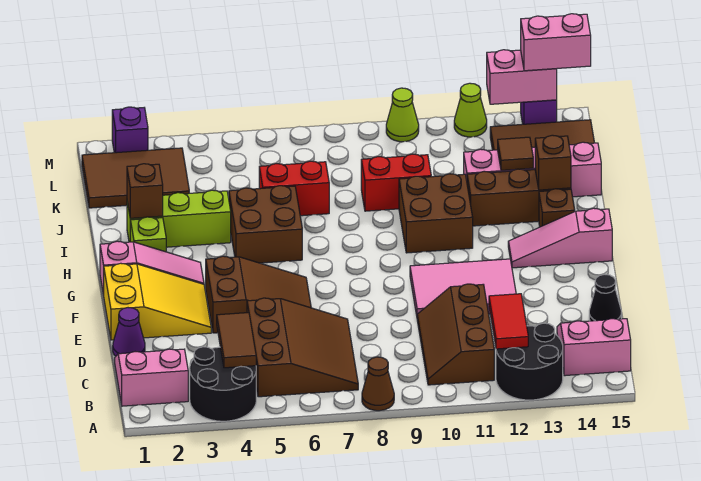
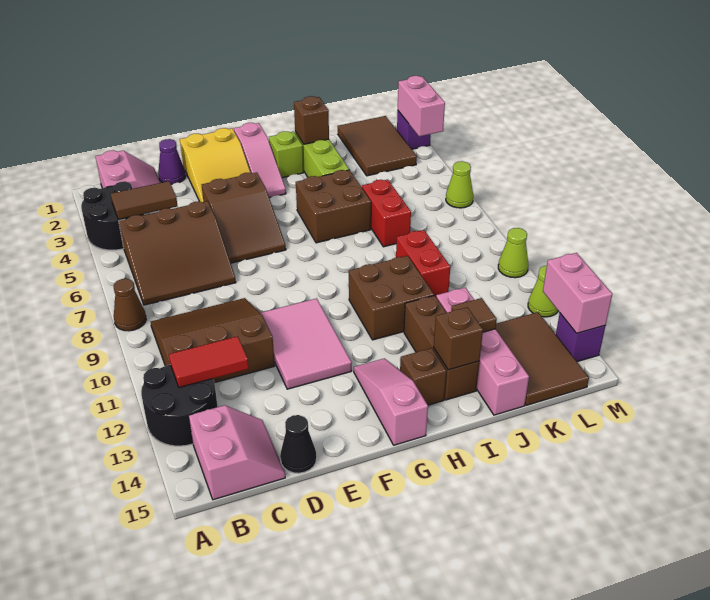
brown 2x3 slope [417,284,494,385] -> brown 3x3 slope [151,298,275,383]
none -> lime 1x1 cone [446,161,473,208]
pink 1x2 brick [521,14,591,71] -> pink 1x2 brick moved to [398,76,445,136]

